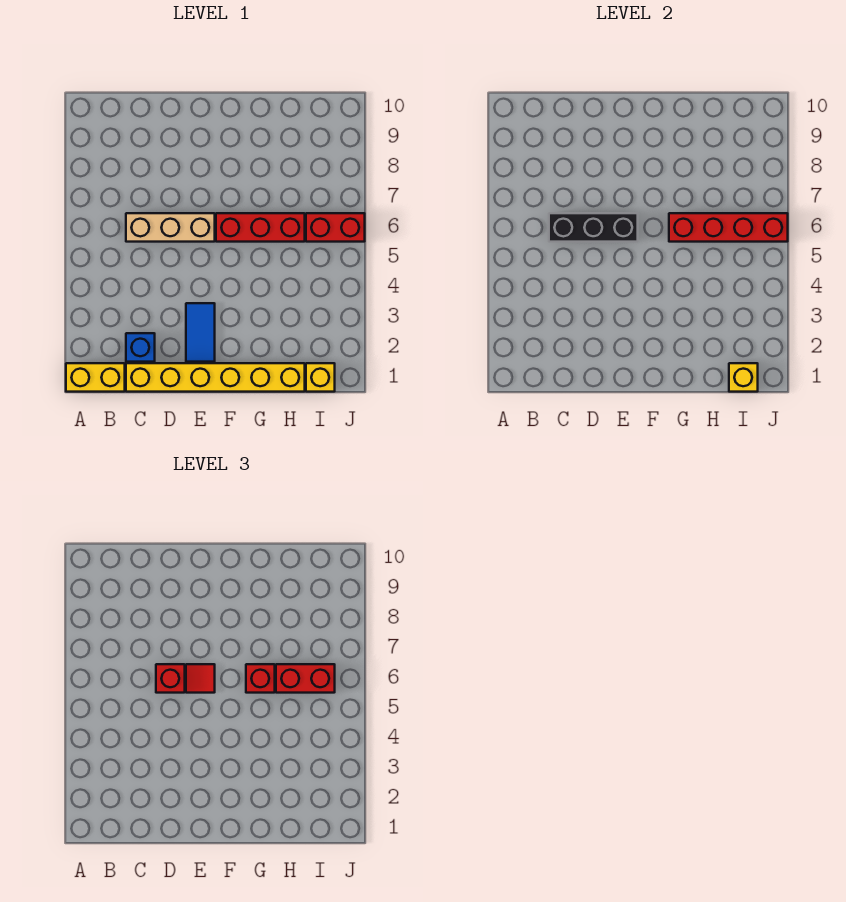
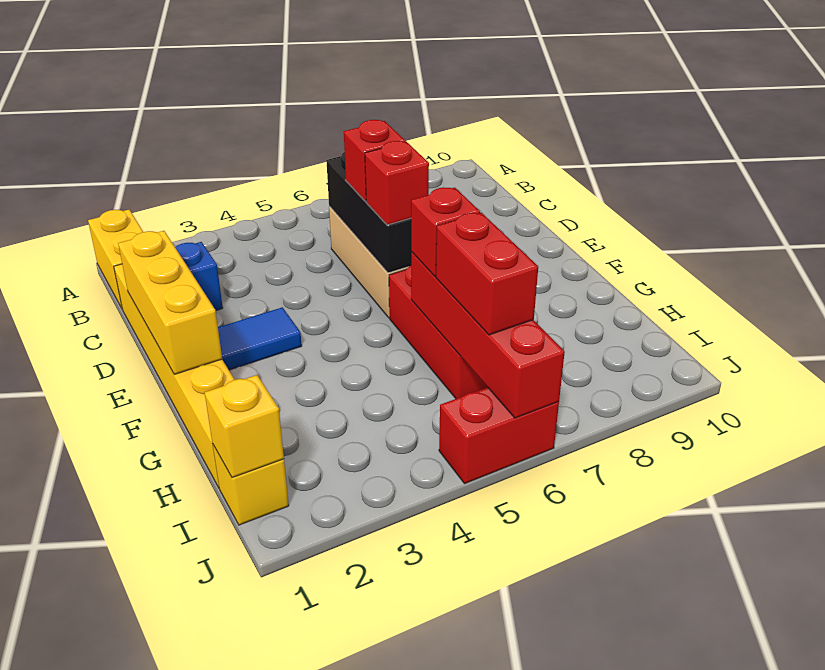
none -> yellow 1x3 brick [118,231,222,374]
red 1x1 tile [186,664,215,693] -> red 1x1 brick [365,141,429,225]
red 1x2 brick [306,213,365,242] -> red 1x2 brick turned to [439,387,559,484]

